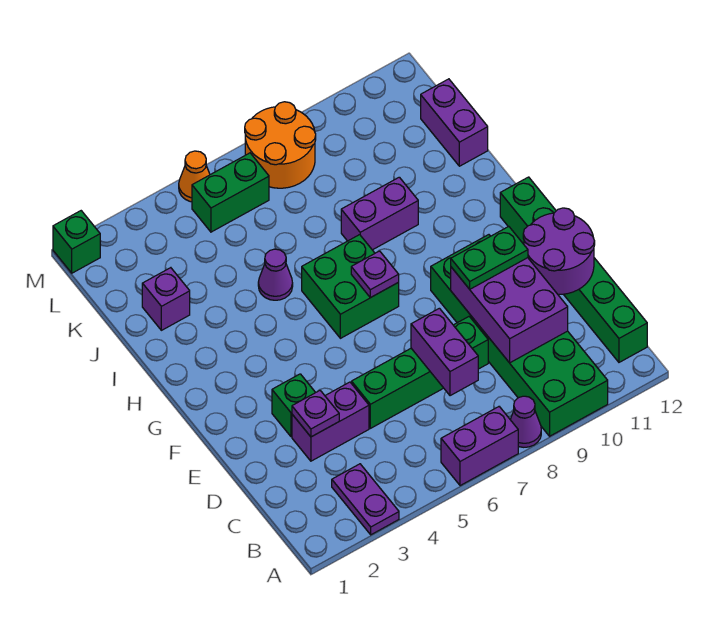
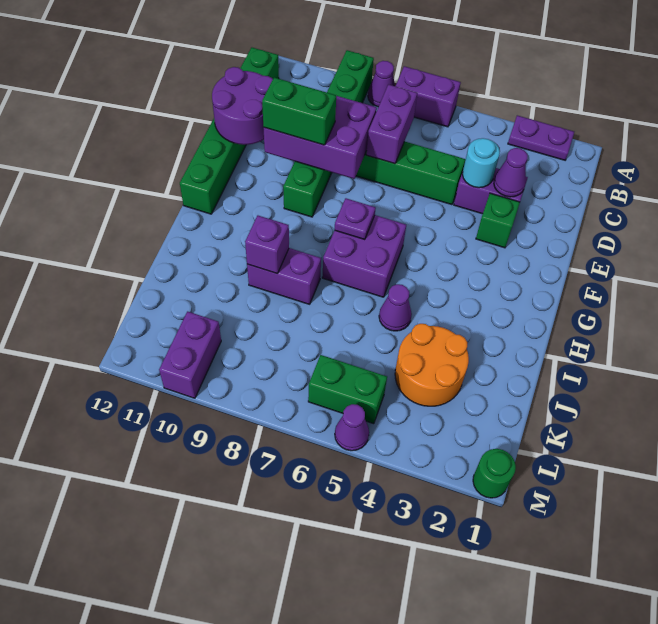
purple 1x2 plate [332,464,399,535] -> purple 1x2 plate turned to [508,115,574,160]
green 2x6 brick [431,235,608,436] -> green 1x6 brick [283,50,374,217]
purple 2x3 brick [451,258,568,363] -> purple 2x3 brick turned to [263,96,377,179]
purple 1x1 plate [292,391,339,437] -> purple 1x1 cone [494,148,528,197]
none -> cyan 1x1 round brick [463,138,500,188]
green 1x2 plate [451,227,528,289] -> green 1x2 brick [262,78,336,145]
green 2x2 brick [302,235,399,338] -> purple 2x2 brick [322,215,406,297]
purple 1x1 brick [142,268,190,330] -> purple 1x1 brick moved to [245,216,289,274]
purple 1x2 brick [421,79,488,166] -> purple 1x2 brick moved to [159,312,221,398]
orange 2x2 round brick [245,102,316,188] -> orange 2x2 round brick moved to [395,324,469,406]
green 1x1 brick [53,211,100,273] -> green 1x1 round brick [473,449,516,498]
orange 1x1 cone [179,151,210,202] -> purple 1x1 cone [335,404,369,451]

